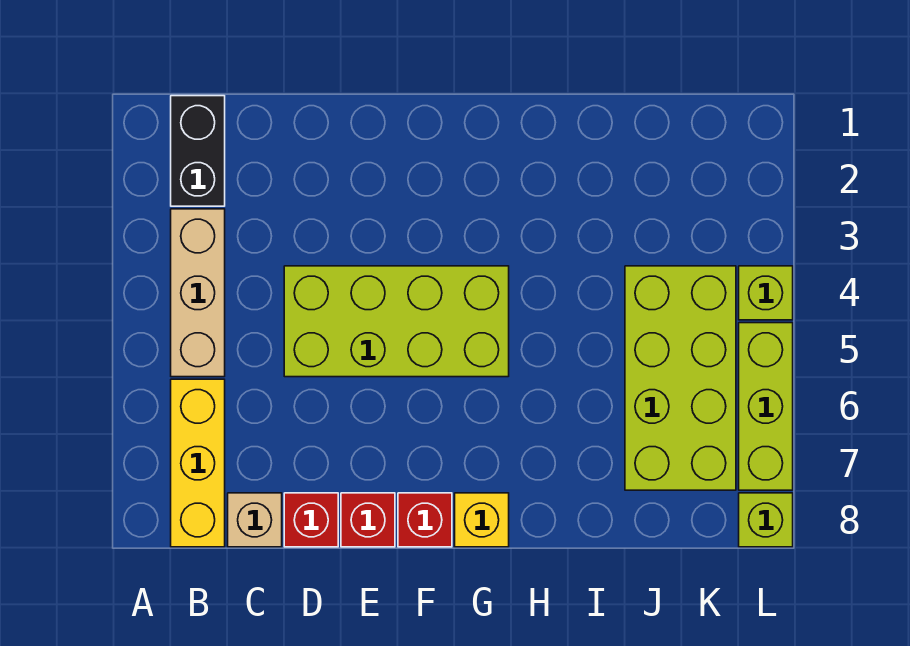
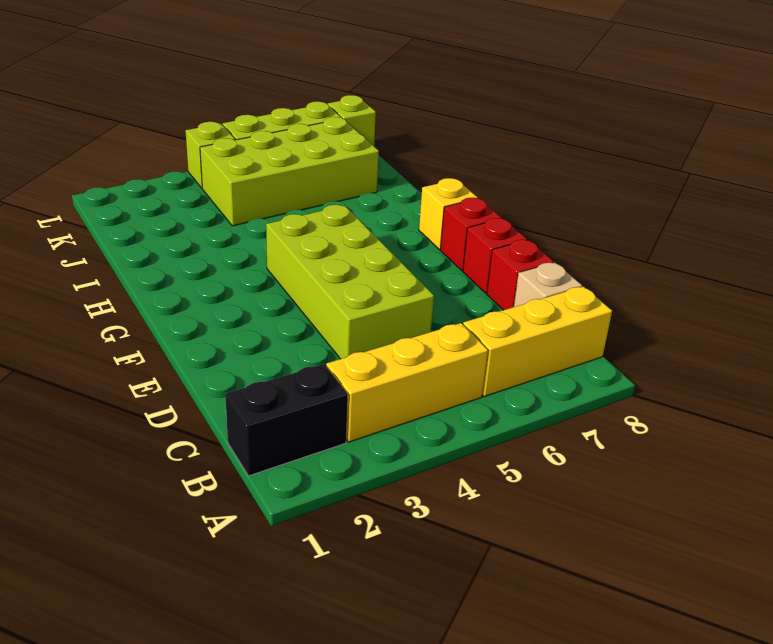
tan 1x3 brick [171,209,225,377] -> yellow 1x3 brick [326,323,488,442]

